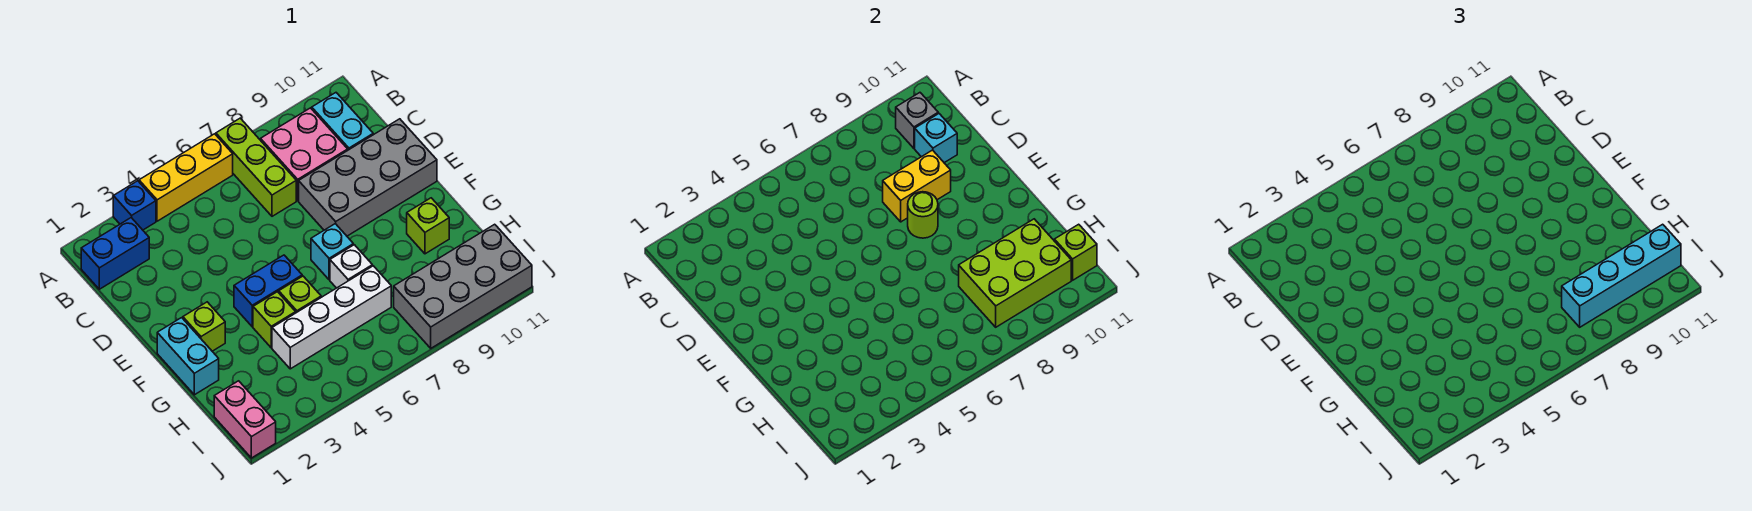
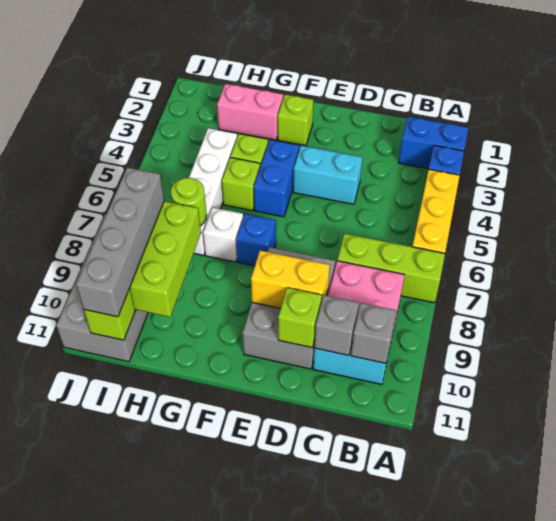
blue 1x2 brick [81,218,149,289] -> blue 1x2 brick turned to [398,117,468,169]
cyan 1x1 brick [915,114,957,163] -> grey 1x1 brick [314,295,359,355]
grey 2x4 brick [299,119,437,236] -> grey 2x3 brick [243,247,335,369]
yellow 1x2 brick [883,150,951,222] -> yellow 1x2 brick turned to [251,251,330,308]
lime 1x1 round brick [908,192,938,238] -> lime 1x1 round brick moved to [171,178,207,226]
cyan 1x2 brick [157,318,219,395] -> cyan 1x2 brick moved to [293,146,363,204]
cyan 1x1 brick [311,224,353,280] -> blue 1x1 brick [236,214,276,266]
lime 1x1 brick [407,198,449,254] -> lime 1x1 brick moved to [278,288,322,348]
pink 1x2 brick [214,381,276,458] -> pink 1x2 brick moved to [217,84,283,140]
cyan 1x4 brick [1562,224,1681,327] -> grey 1x4 brick [76,168,164,317]

